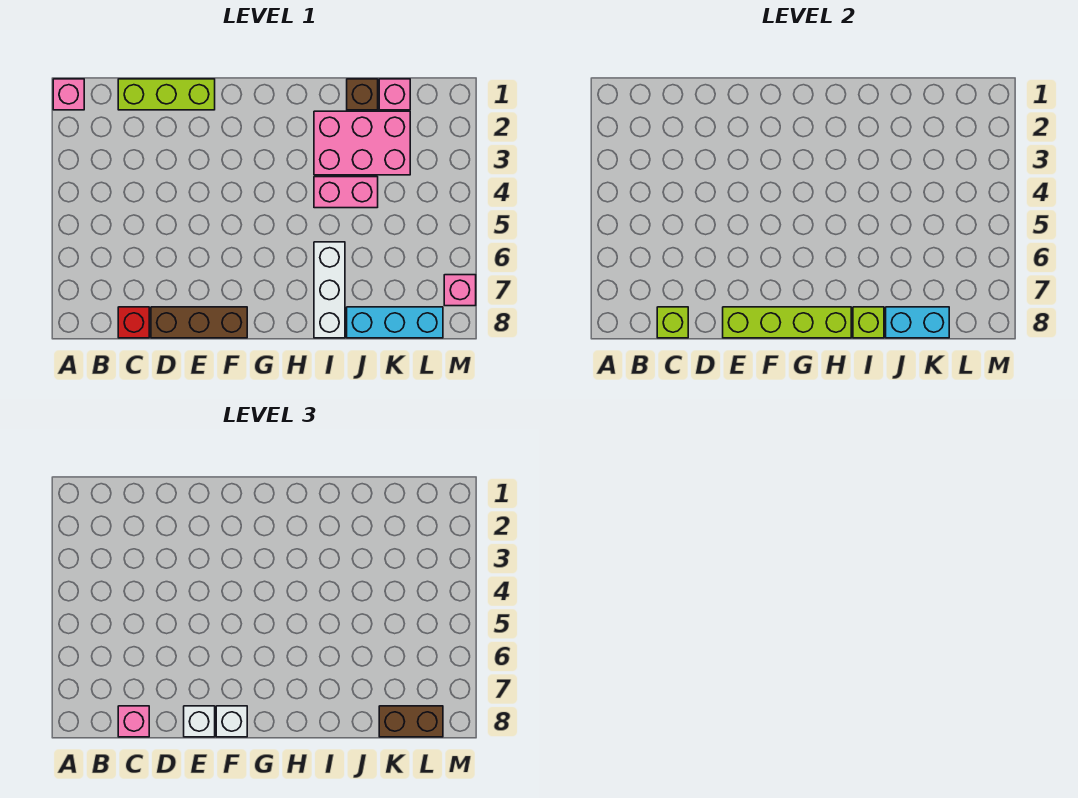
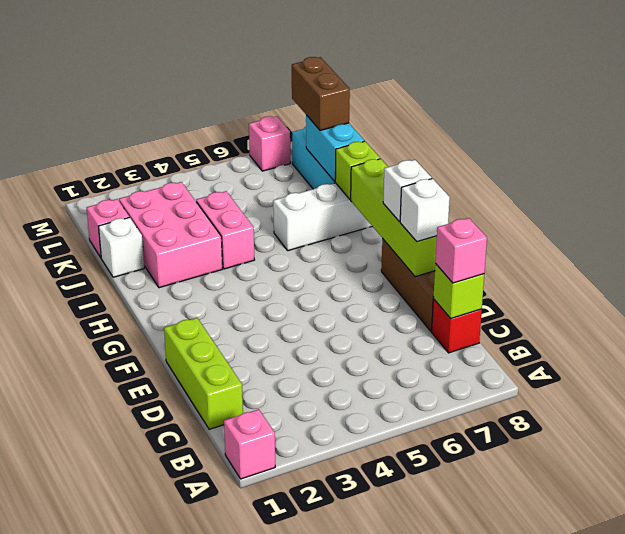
brown 1x1 brick [347,79,378,110] -> white 1x1 brick [99,217,144,277]

